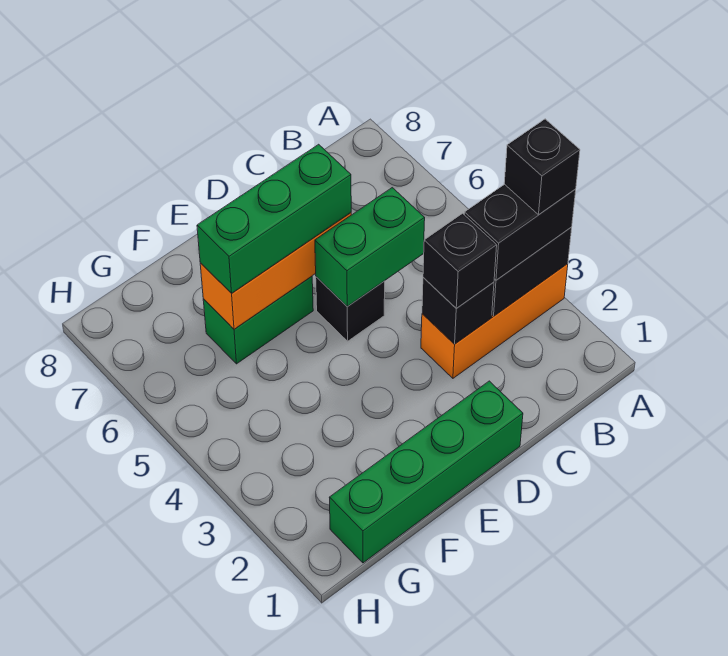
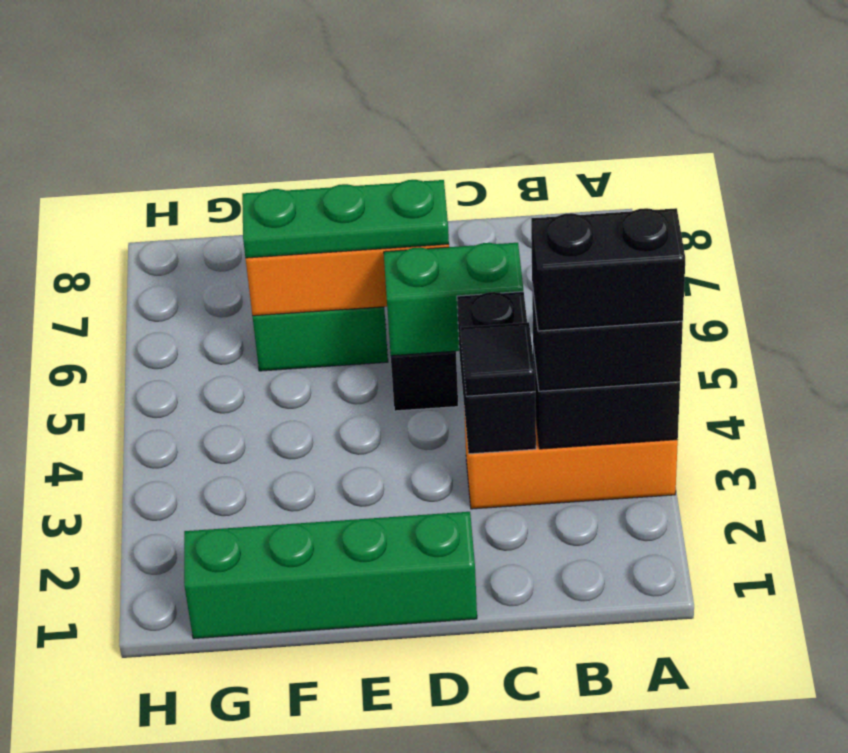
black 1x1 brick [504,119,580,215] -> black 1x2 brick [531,208,685,331]
black 1x1 brick [422,277,494,344] -> black 1x2 brick [457,292,536,454]
black 1x1 brick [423,213,497,308] -> black 1x1 tile [461,322,535,396]
green 1x3 brick [197,144,351,293] -> green 1x3 plate [242,180,449,258]

